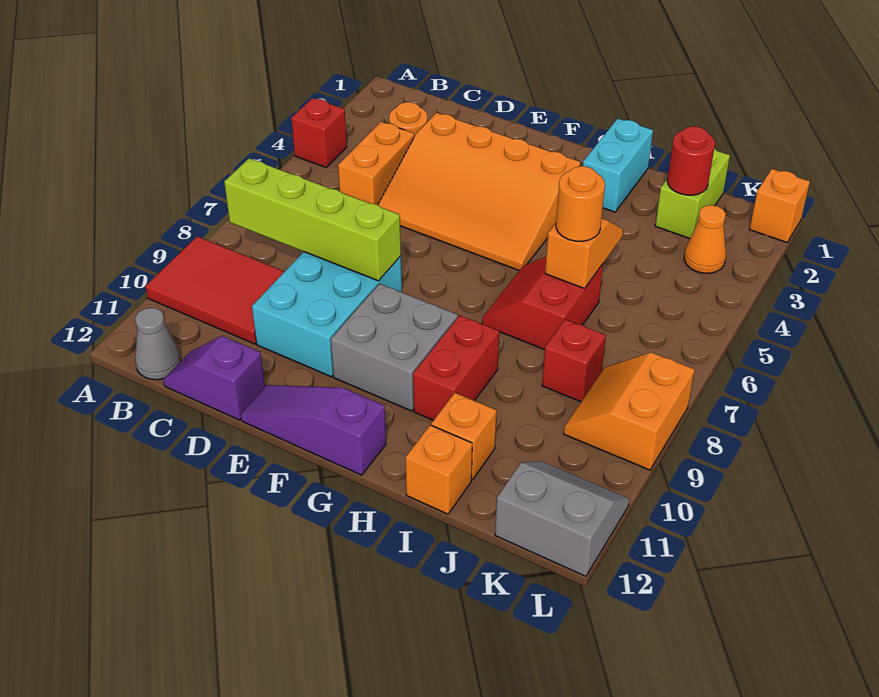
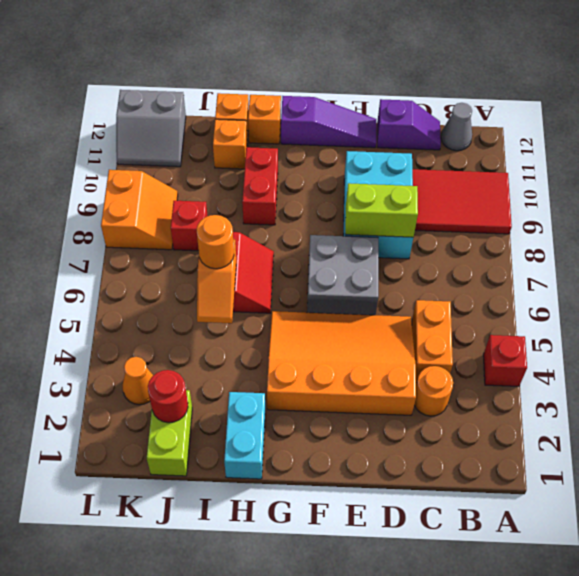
lime 1x4 brick [224,158,401,281] -> lime 1x2 brick [345,183,418,237]
grey 2x2 brick [331,284,458,411] -> grey 2x2 brick moved to [307,235,378,315]
orange 1x1 brick [749,169,810,242] -> orange 1x1 brick moved to [248,95,281,144]

